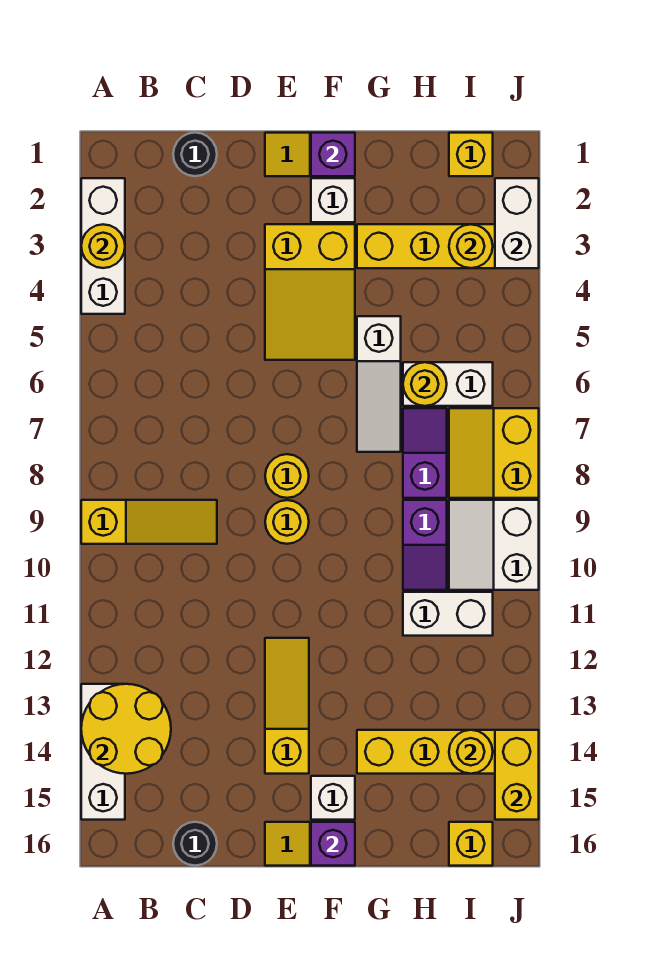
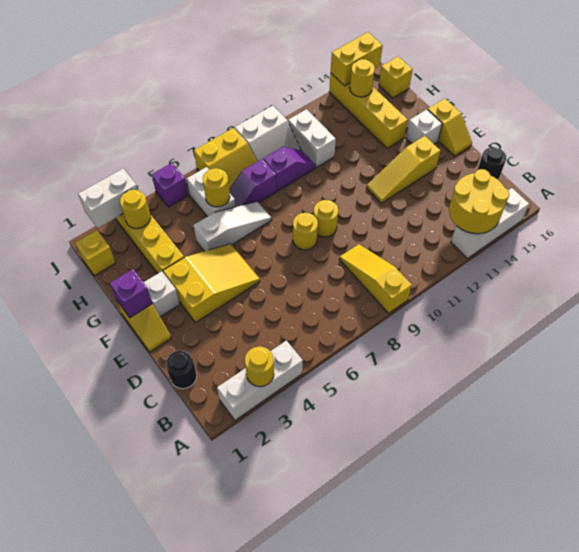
purple 1x1 brick [311,822,355,866] -> purple 1x1 brick moved to [152,163,188,207]

